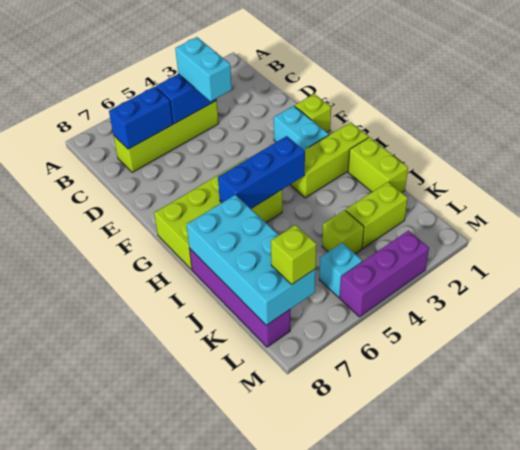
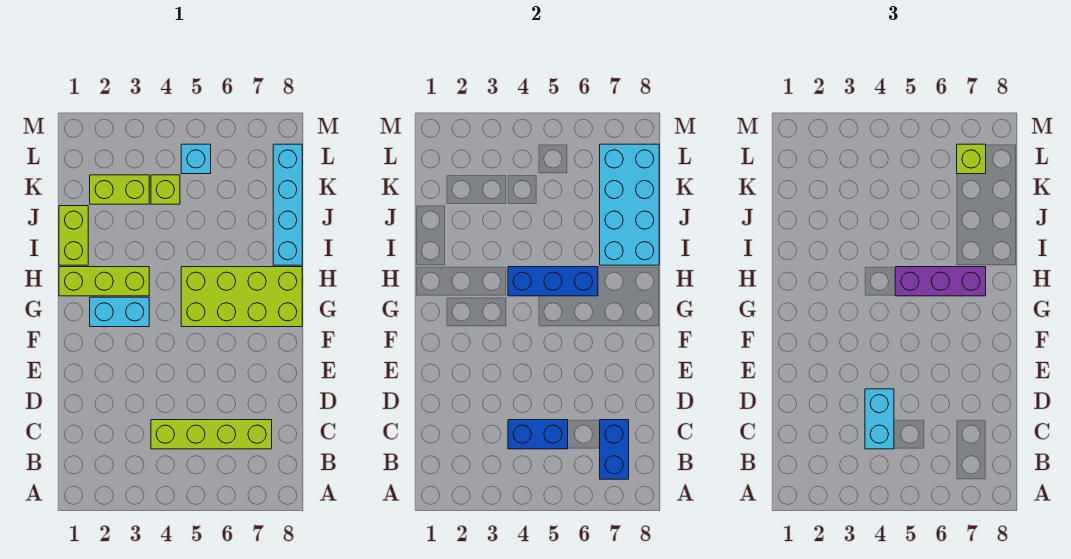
blue 1x2 brick [109,87,173,149] -> blue 1x2 brick turned to [600,420,629,479]
lime 1x1 brick [295,94,331,132] -> none
cyan 1x2 brick [274,106,329,150] -> cyan 1x2 brick turned to [90,297,149,327]
purple 1x4 brick [190,249,290,347] -> cyan 1x4 brick [273,144,302,265]
purple 1x3 brick [340,230,429,317] -> purple 1x3 brick moved to [895,267,986,296]

